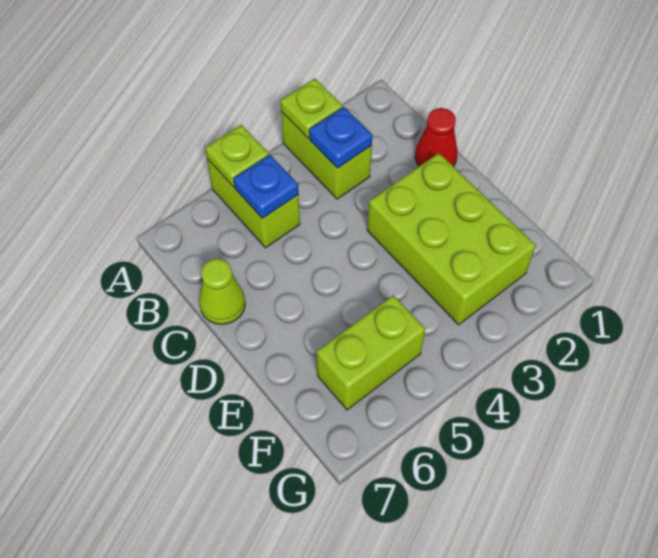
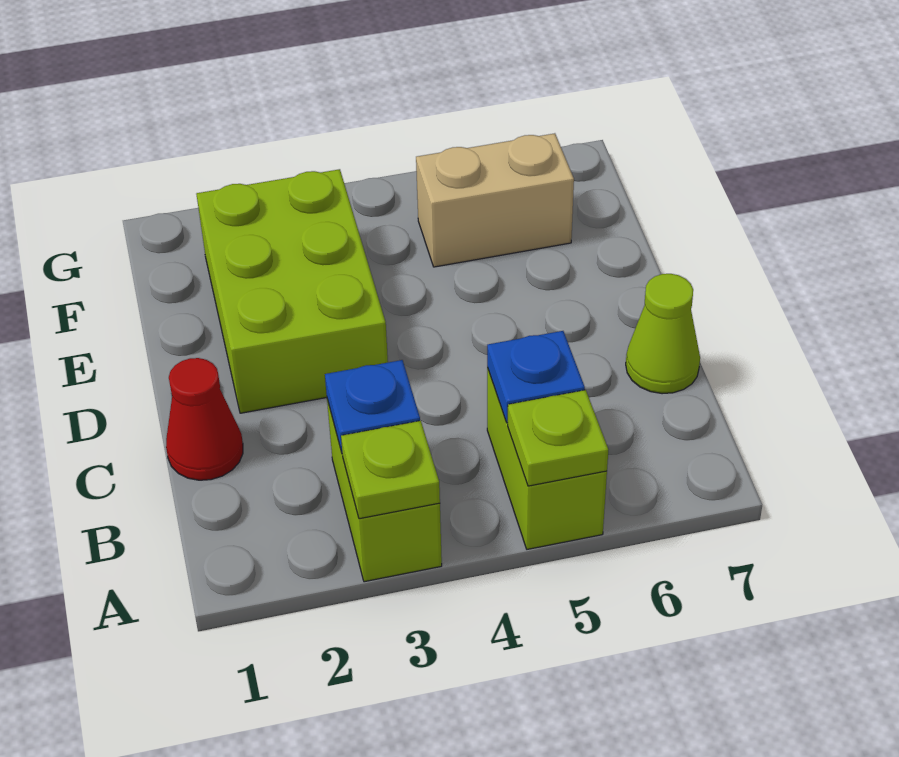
lime 1x2 brick [317,295,425,410] -> tan 1x2 brick [416,133,574,267]

